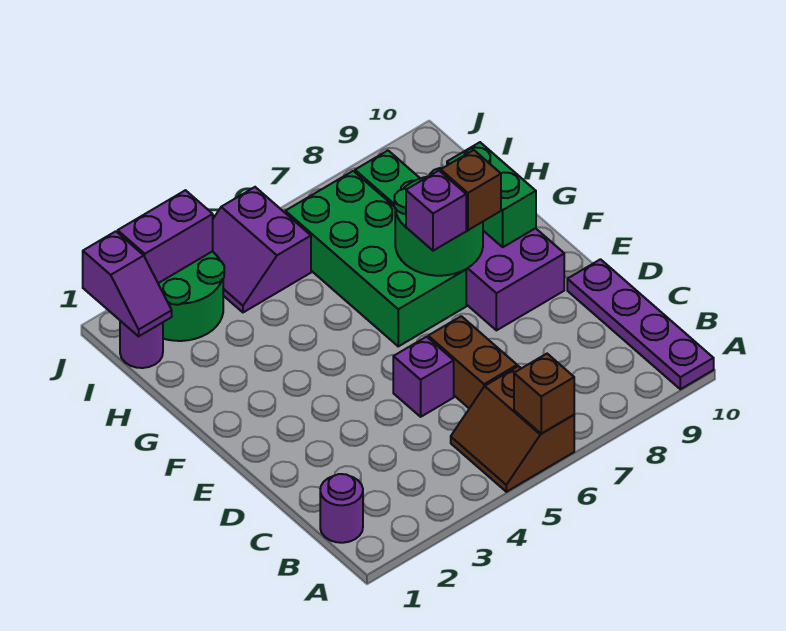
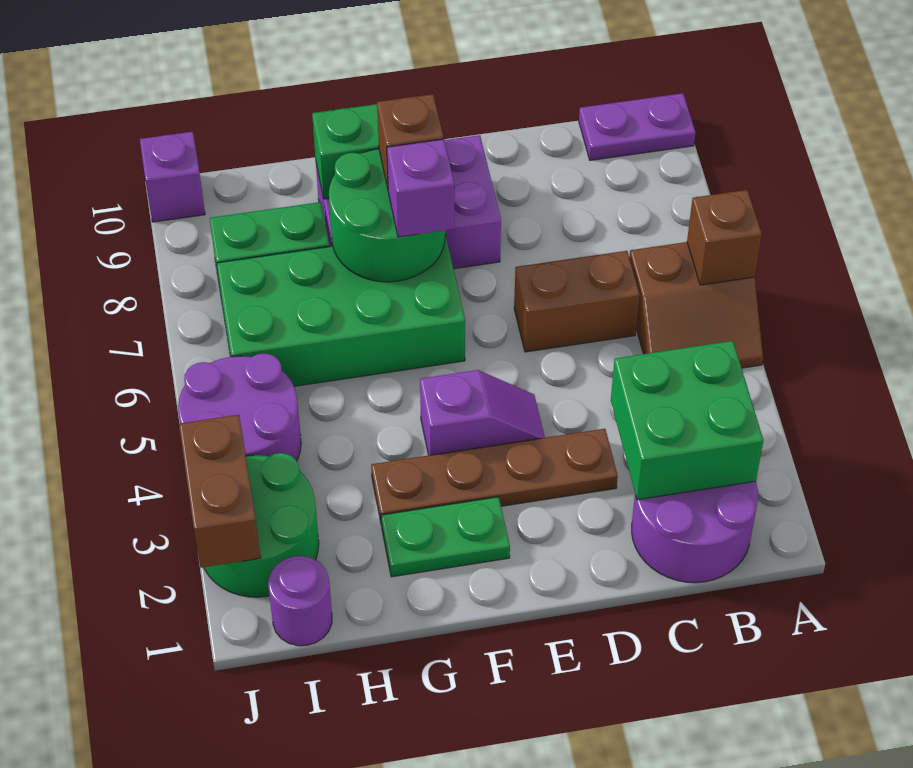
purple 1x4 plate [567,259,714,389] -> purple 1x2 plate [579,93,696,160]
purple 1x1 round brick [320,474,363,543] -> purple 2x2 round brick [632,481,758,583]
none -> green 2x2 brick [611,341,763,500]
none -> brown 1x4 plate [371,429,618,522]
purple 1x1 brick [393,337,454,417] -> purple 1x1 brick moved to [140,132,205,222]
none -> green 1x2 plate [381,497,510,577]
purple 1x2 slope [83,231,172,336] -> purple 1x2 slope moved to [420,370,545,455]
purple 2x2 slope [213,187,311,312] -> purple 2x2 round brick [178,353,301,461]
purple 1x2 brick [118,190,213,283] -> brown 1x2 brick [179,415,261,568]

